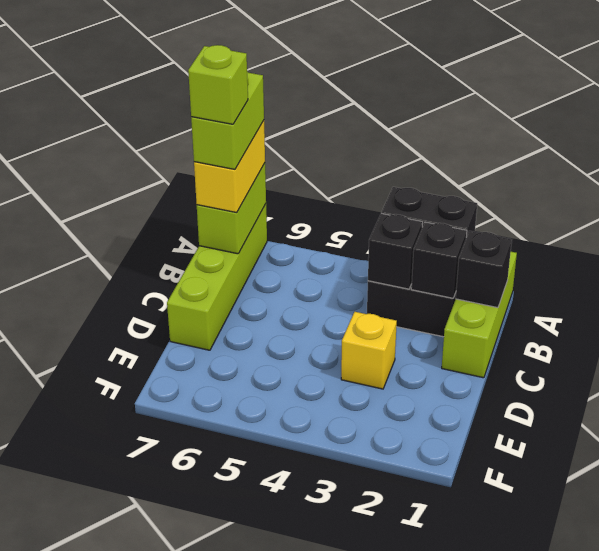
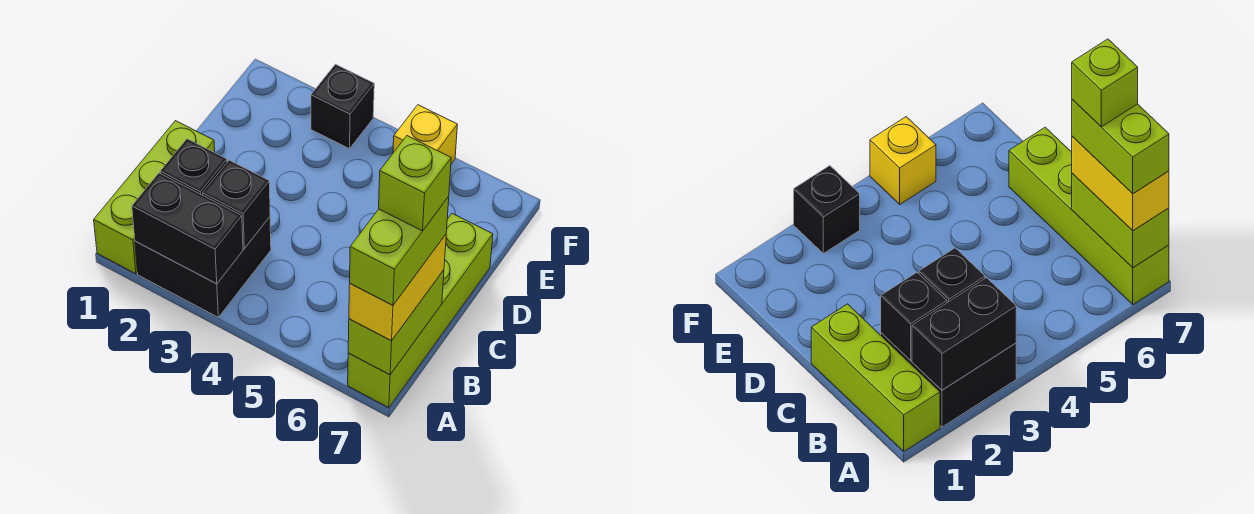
black 1x1 brick [456,231,512,308] -> black 1x1 brick moved to [311,64,374,149]
yellow 1x1 brick [341,312,397,389] -> yellow 1x1 brick moved to [393,105,457,164]

